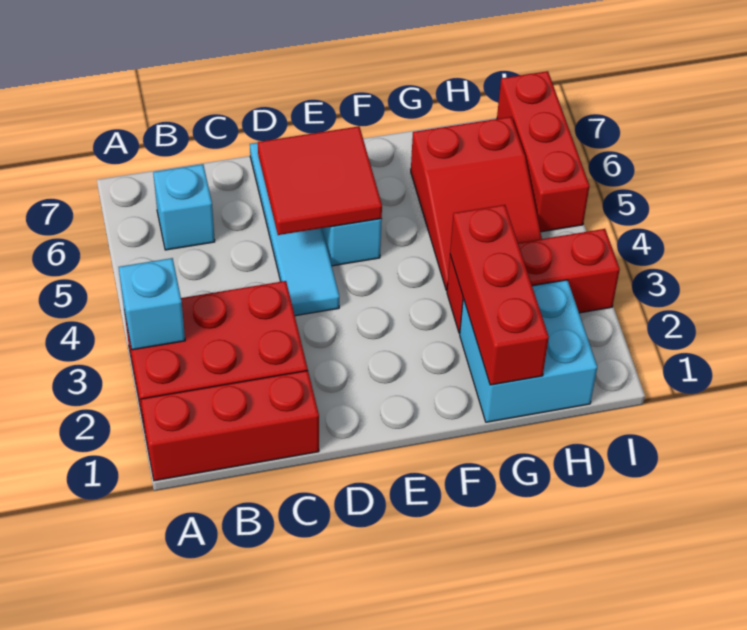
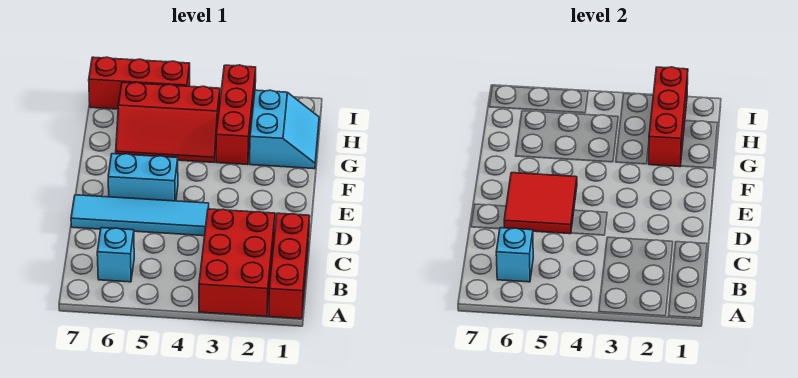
cyan 1x1 brick [119,258,185,350] -> cyan 1x1 brick moved to [496,228,533,282]
cyan 2x2 brick [460,280,597,422] -> cyan 2x2 slope [250,90,319,169]
red 1x3 brick [450,205,549,385] -> red 1x3 brick turned to [649,67,688,167]
red 2x3 slope [411,117,542,291] -> red 2x3 slope turned to [116,82,220,162]

